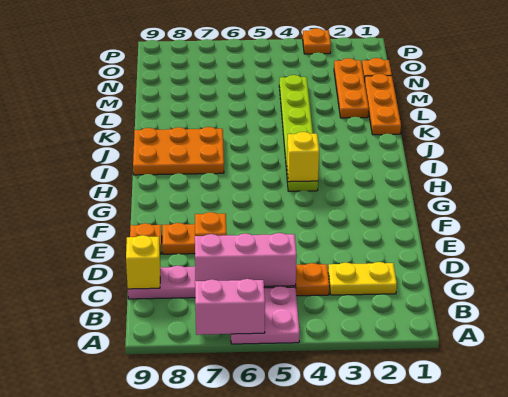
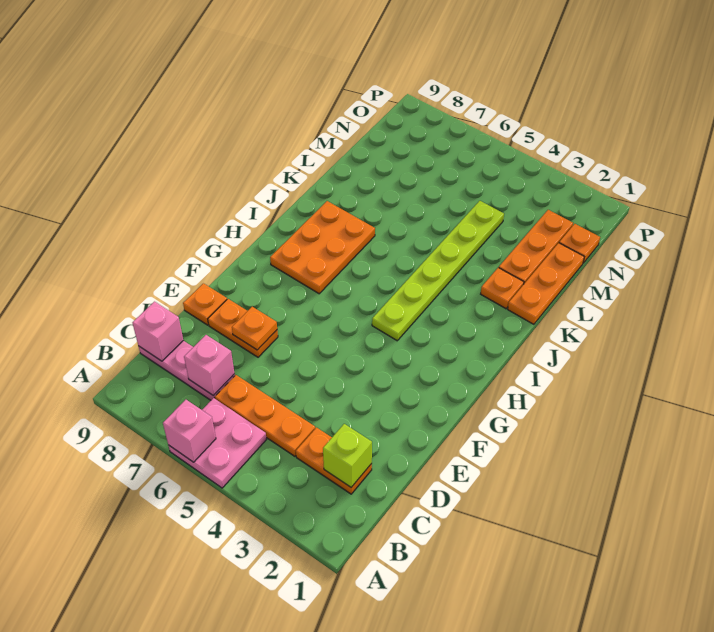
pink 1x2 brick [195,279,265,335] -> pink 1x1 brick [163,400,216,462]
yellow 1x2 plate [328,262,397,295] -> orange 1x2 plate [296,428,372,494]
none -> lime 1x1 brick [323,424,372,487]
pink 1x3 brick [195,233,297,286] -> pink 1x1 brick [184,335,234,396]
yellow 1x1 brick [126,235,160,289] -> pink 1x1 brick [133,302,183,361]
yellow 1x1 brick [287,132,319,182] -> none
orange 2x3 plate [133,127,224,175] -> orange 2x3 plate turned to [270,201,375,294]
orange 1x1 plate [303,28,331,54] -> orange 1x1 plate moved to [481,268,524,309]

